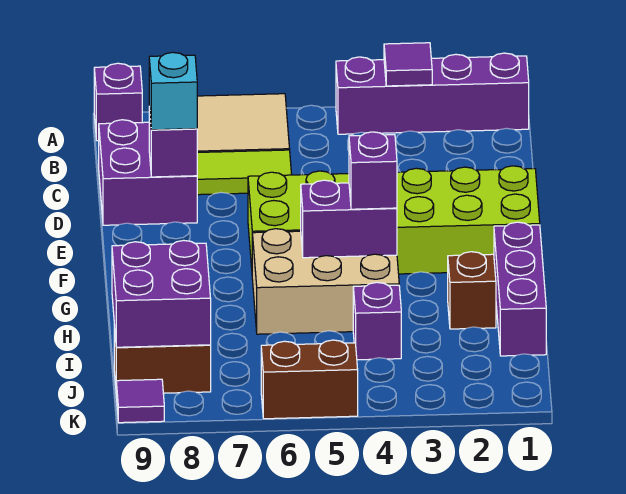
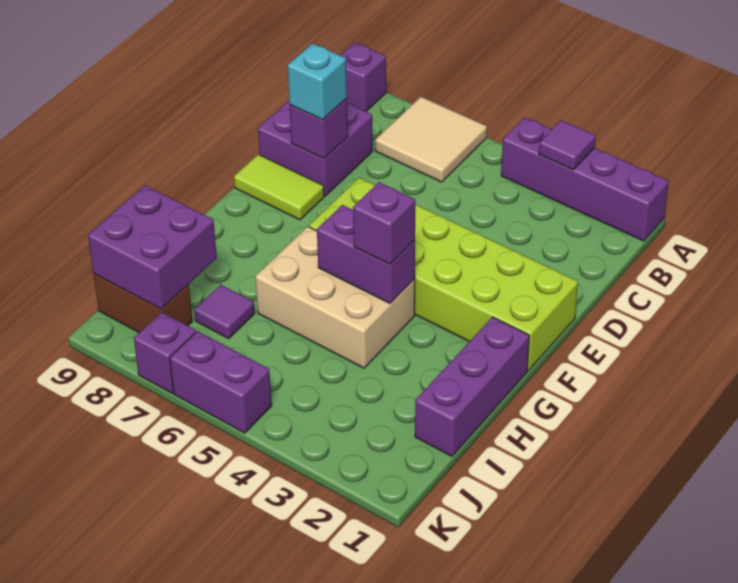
lime 1x2 tile [197,150,292,195] -> lime 1x2 tile moved to [234,154,324,220]
brown 1x1 brick [448,252,496,329] -> none
purple 1x1 brick [353,282,401,360] -> purple 1x1 brick moved to [134,312,196,393]
brown 1x2 brick [261,340,358,419] -> purple 1x2 brick [170,331,272,433]
purple 1x1 tile [116,379,164,423] -> purple 1x1 tile moved to [194,285,255,339]

